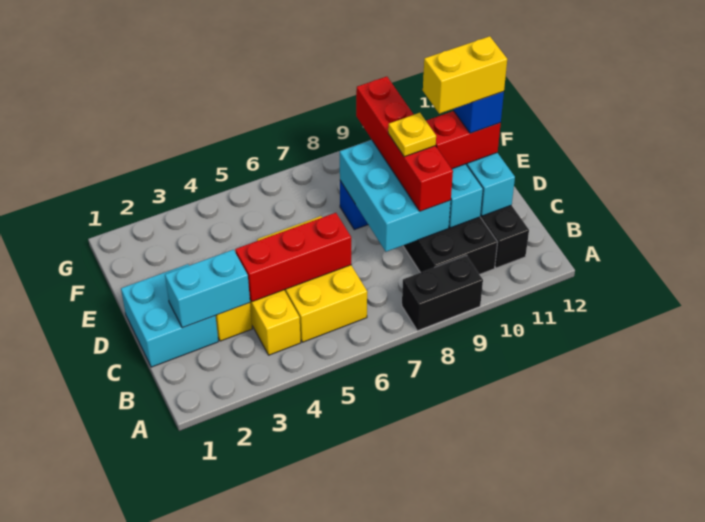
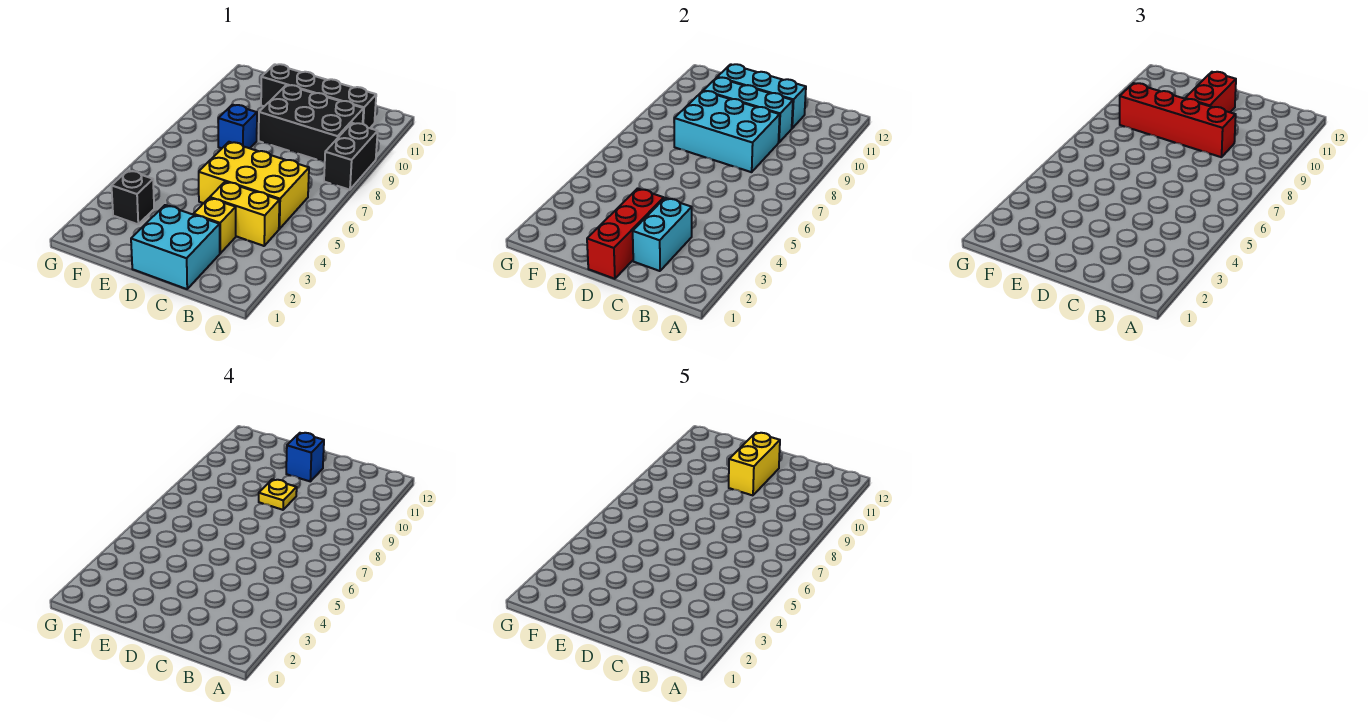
red 1x3 brick [235,213,351,302] -> red 1x3 brick moved to [587,189,664,279]
none -> black 1x1 brick [112,170,154,224]

